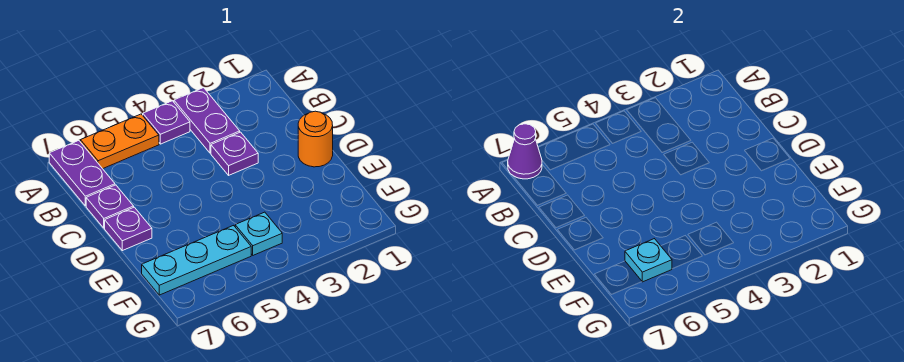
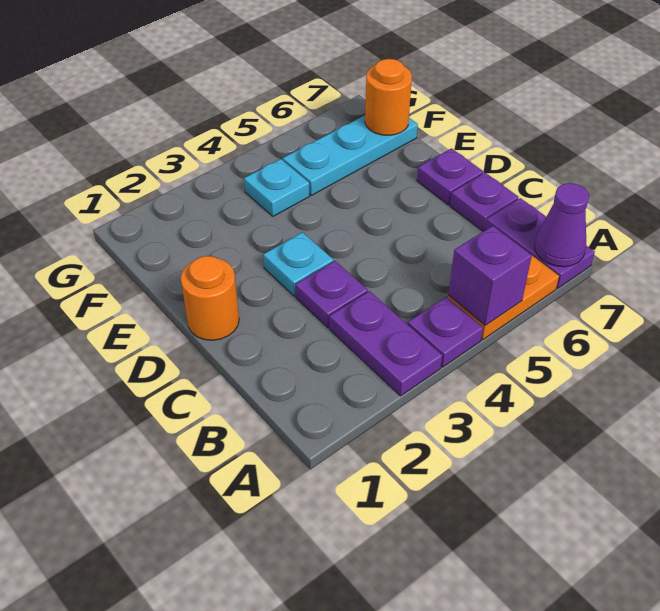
none -> purple 1x1 brick [448,226,532,326]
cyan 1x1 plate [625,239,672,282] -> cyan 1x1 plate moved to [263,232,333,296]
none -> orange 1x1 round brick [365,59,412,135]

